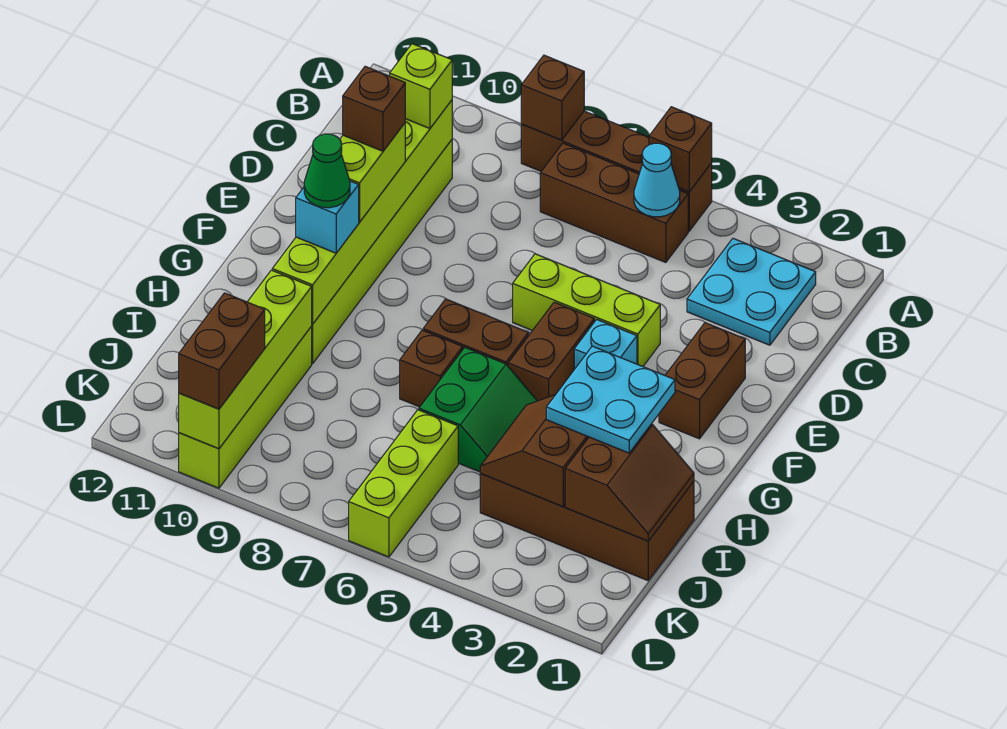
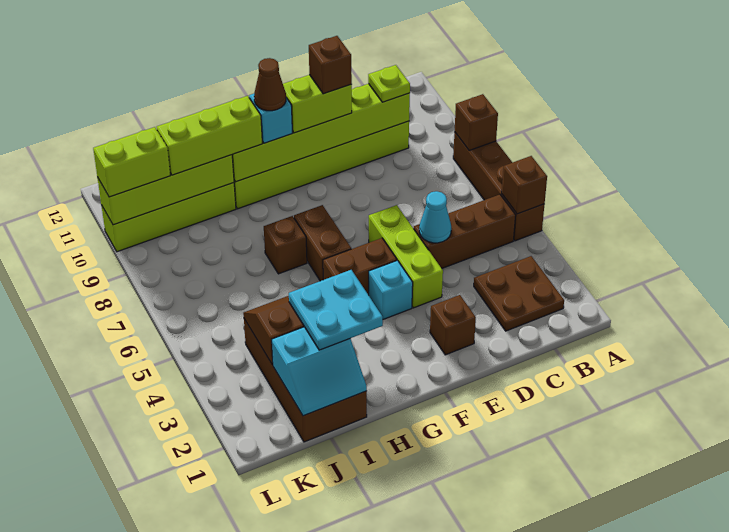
cyan 2x2 plate [687,239,816,345] -> brown 2x2 plate [474,256,564,331]
brown 1x3 brick [540,143,688,262] -> brown 1x3 brick turned to [414,195,516,268]
cyan 1x1 cone [634,143,680,217] -> cyan 1x1 cone moved to [419,191,451,243]
lime 1x1 brick [390,44,452,128] -> lime 1x1 plate [368,65,410,102]
brown 1x2 brick [659,323,745,439] -> brown 1x1 brick [430,295,476,355]
green 1x1 cone [304,134,350,208] -> brown 1x1 cone [254,58,286,111]
green 2x2 slope [419,348,537,472] -> none
brown 2x2 slope [565,424,694,541] -> cyan 2x2 slope [272,327,367,416]
lime 1x3 brick [349,410,458,557] -> lime 1x3 brick moved to [157,96,262,175]
brown 1x2 brick [179,293,265,409] -> lime 1x2 brick [93,127,170,197]

